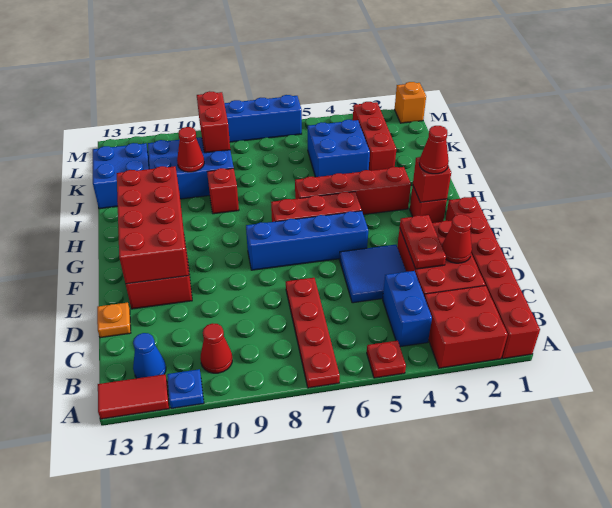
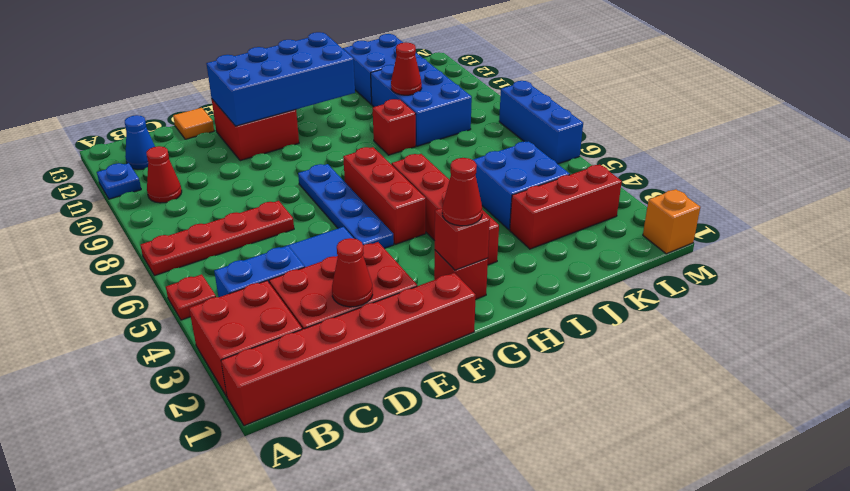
red 1x2 tile [98,374,169,419] -> none
red 1x2 plate [400,215,446,269] -> none
orange 1x1 plate [97,303,131,338] -> orange 1x1 tile [173,108,214,139]
red 2x4 brick [117,166,189,284] -> blue 2x4 brick [206,32,355,126]
blue 1x4 brick [246,211,368,270] -> blue 1x4 plate [298,164,394,248]
red 1x2 brick [197,91,230,153] -> none

